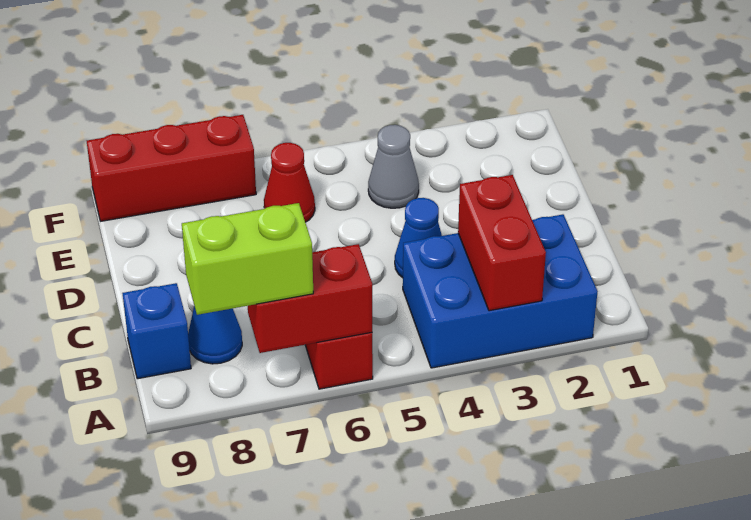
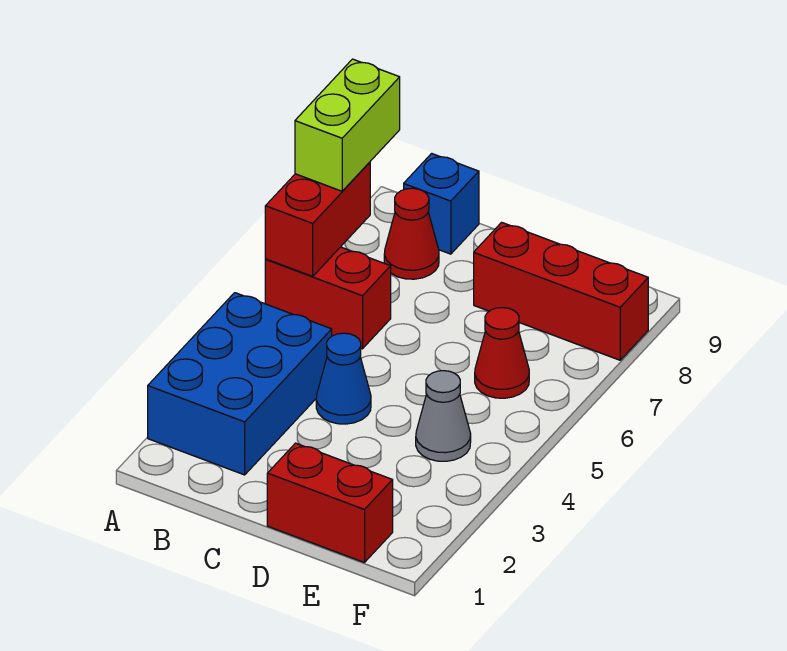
red 1x2 brick [458,175,546,311] -> red 1x2 brick moved to [267,443,393,563]
blue 1x1 cone [188,306,242,364] -> red 1x1 cone [384,188,439,279]
red 1x3 brick [87,115,256,221] -> red 1x3 brick turned to [474,222,648,360]

